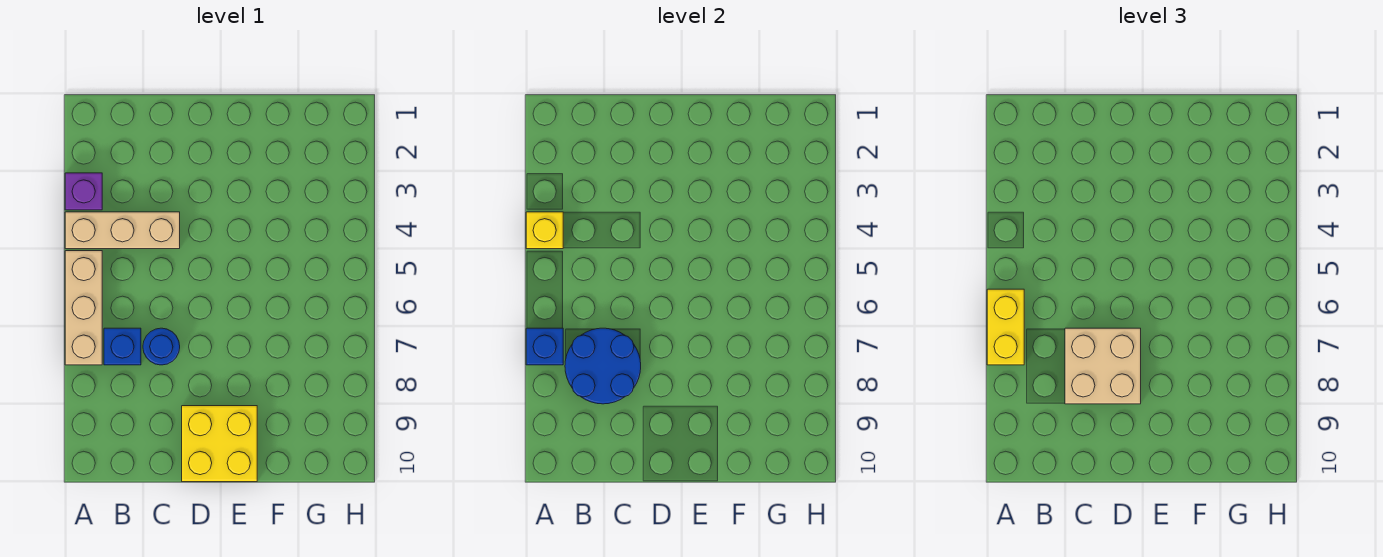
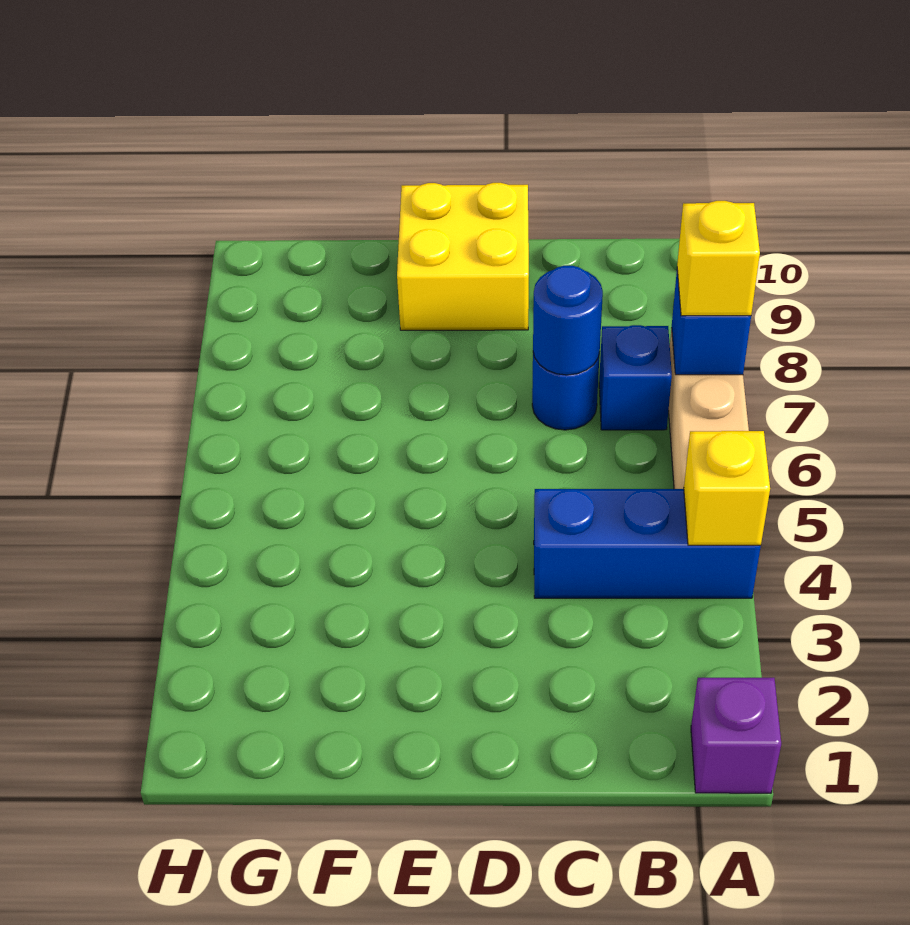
purple 1x1 brick [65,173,102,210] -> purple 1x1 brick moved to [691,678,781,793]
tan 1x3 brick [65,212,180,249] -> blue 1x3 brick [534,489,761,598]
yellow 1x2 brick [987,289,1024,365] -> yellow 1x1 brick [677,201,760,316]
blue 2x2 round brick [565,328,641,404] -> blue 1x1 round brick [533,266,603,375]
tan 2x2 brick [1065,328,1141,404] -> none

